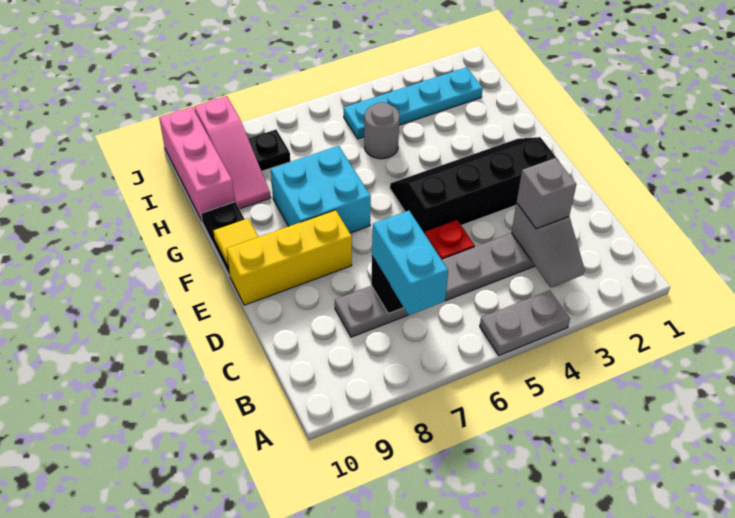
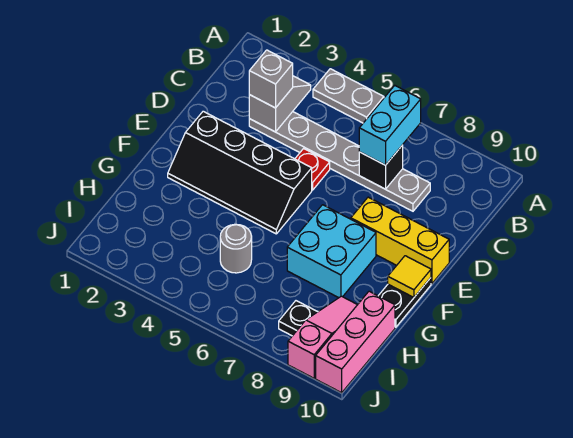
cyan 1x4 plate [343,67,483,139] -> none

